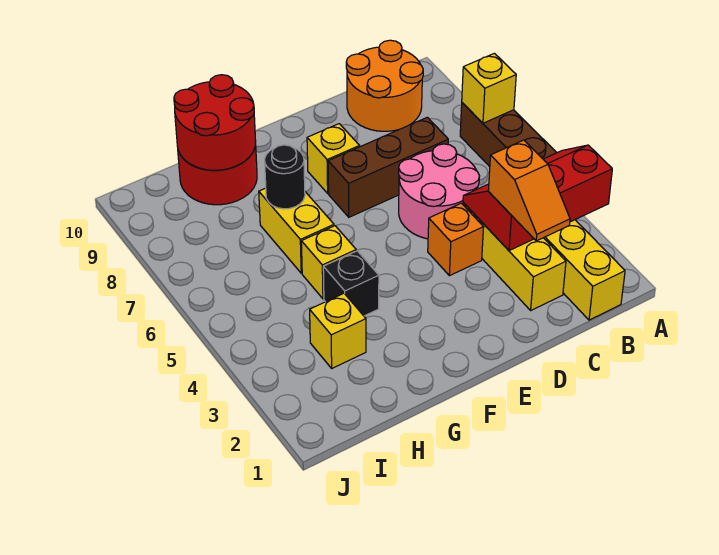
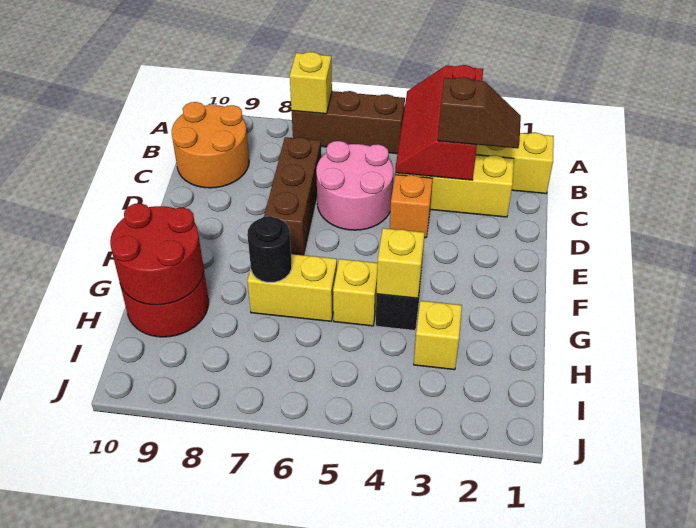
orange 1x2 slope [488,140,570,241] -> brown 1x2 slope [438,77,521,148]
yellow 1x1 brick [307,124,360,193] -> yellow 1x1 brick moved to [377,228,425,298]

